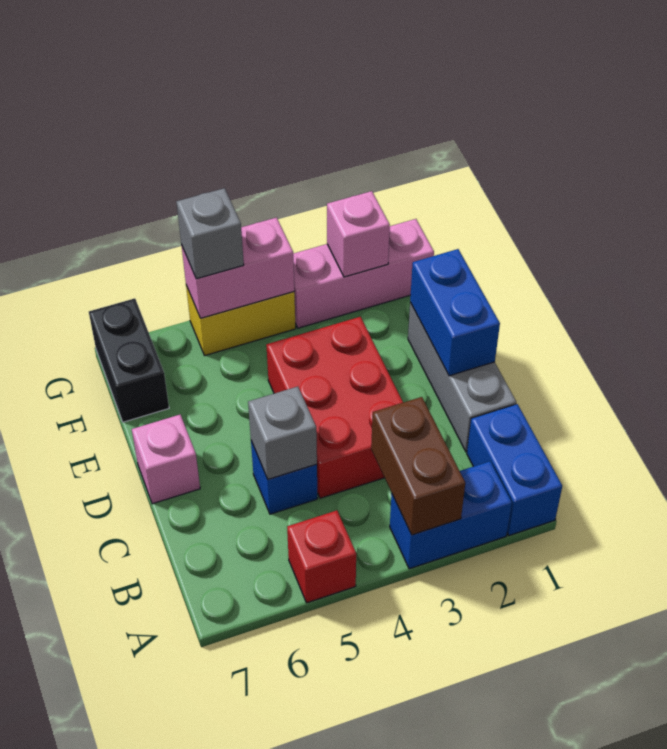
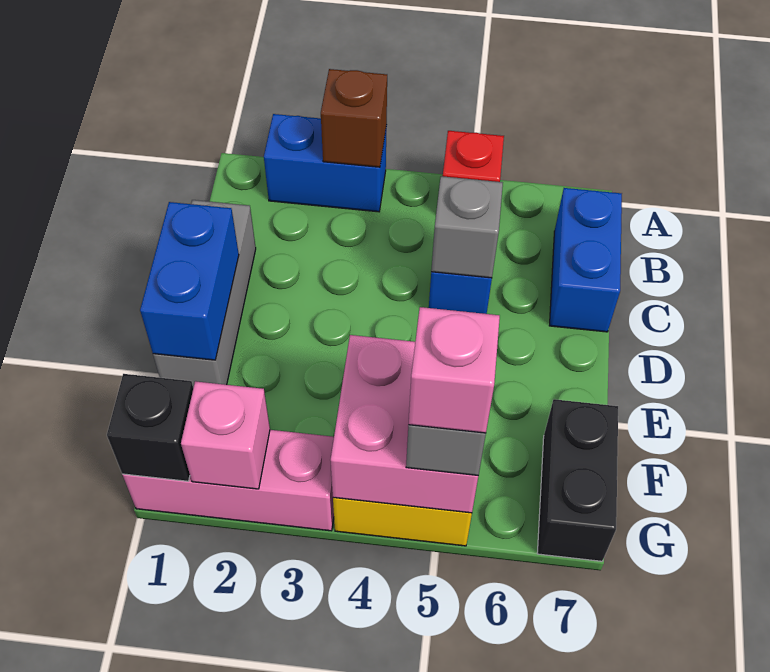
blue 1x2 brick [467,404,562,535] -> blue 1x2 brick moved to [549,188,622,332]
brown 1x2 brick [371,397,465,535] -> brown 1x1 brick [321,69,387,167]
red 2x3 brick [266,317,403,498] -> none
pink 1x1 brick [132,415,200,504] -> pink 1x1 brick moved to [409,307,500,433]
none -> black 1x1 brick [107,374,193,481]
pink 1x2 brick [181,218,294,318] -> pink 2x2 brick [331,335,478,513]

